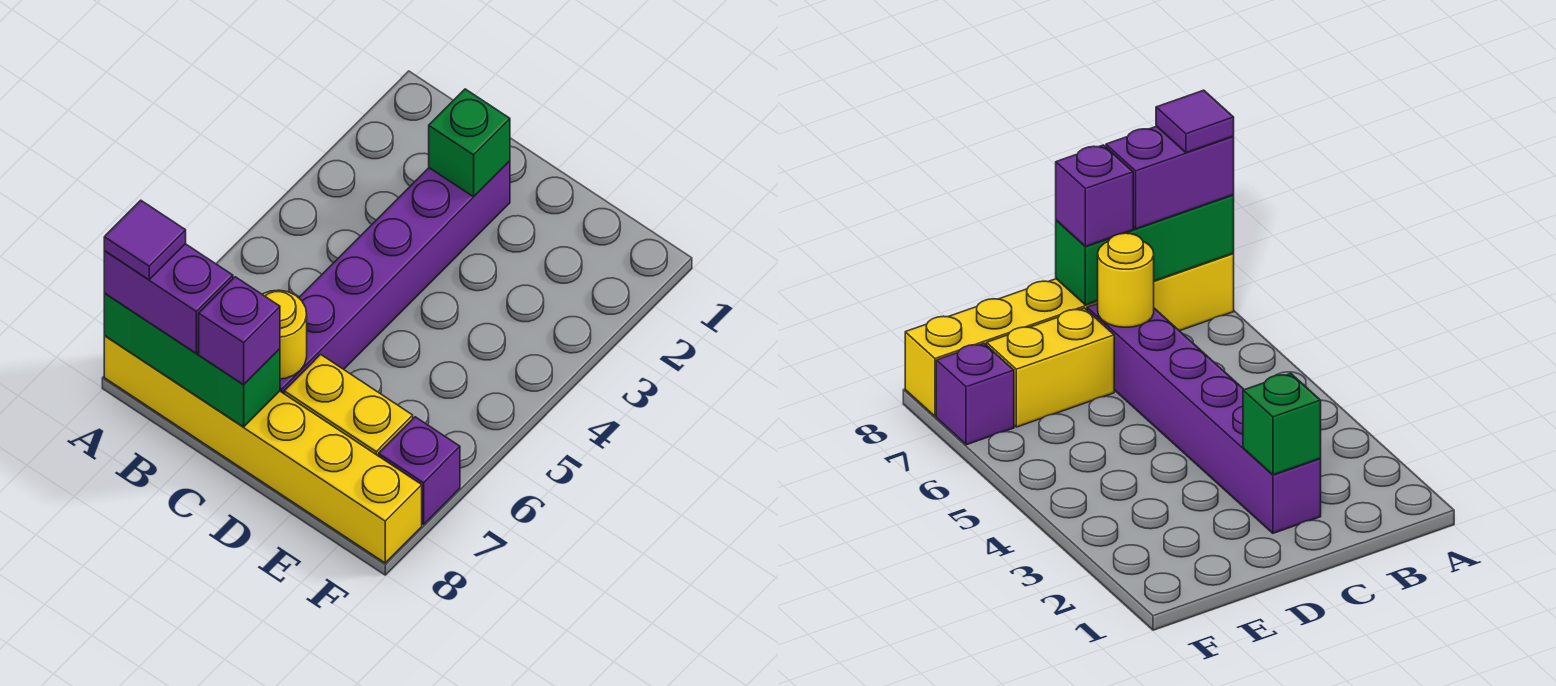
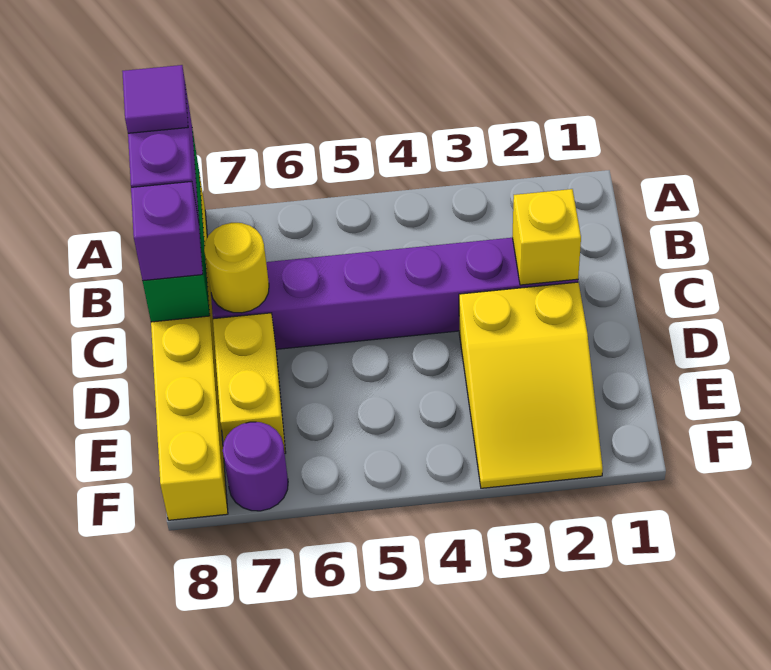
green 1x1 brick [429,89,510,197] -> yellow 1x1 brick [512,189,581,285]
none -> yellow 2x3 slope [459,282,603,488]
purple 1x1 brick [379,417,460,525] -> purple 1x1 round brick [223,422,288,511]

